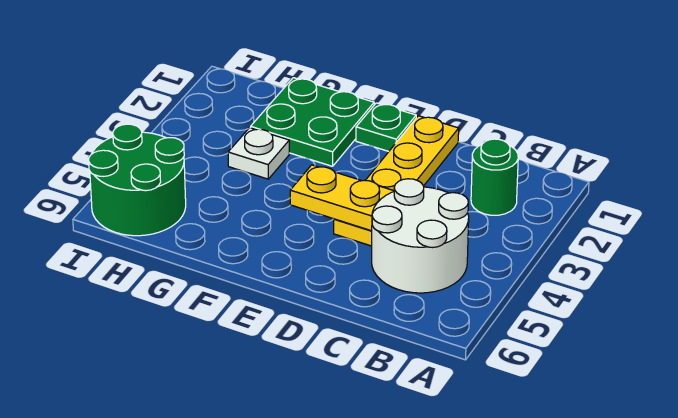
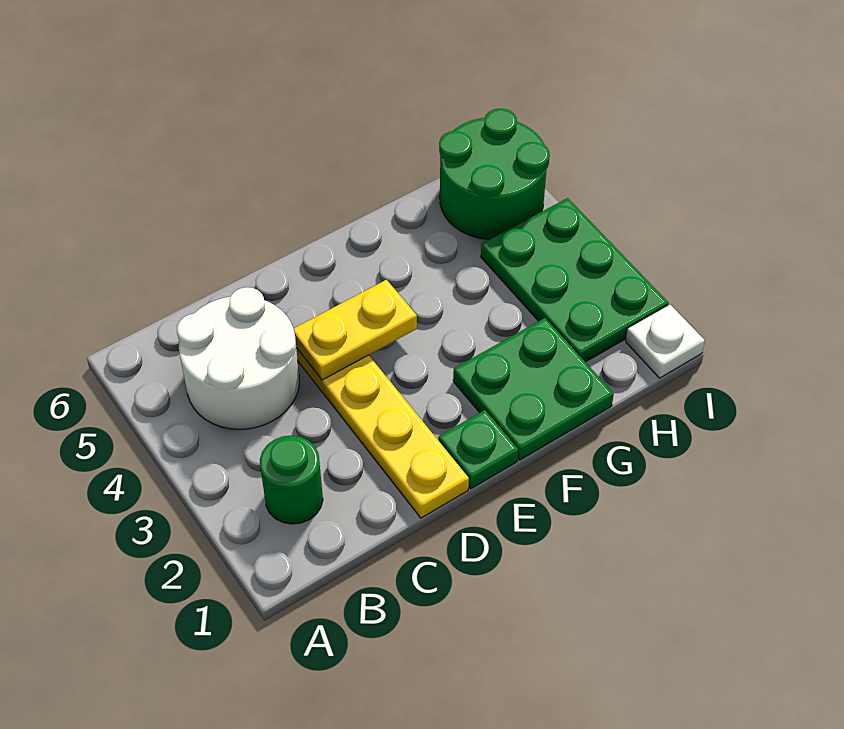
white 1x1 plate [228,128,289,179] -> white 1x1 plate moved to [626,305,705,378]
none -> green 2x3 plate [481,198,668,362]

